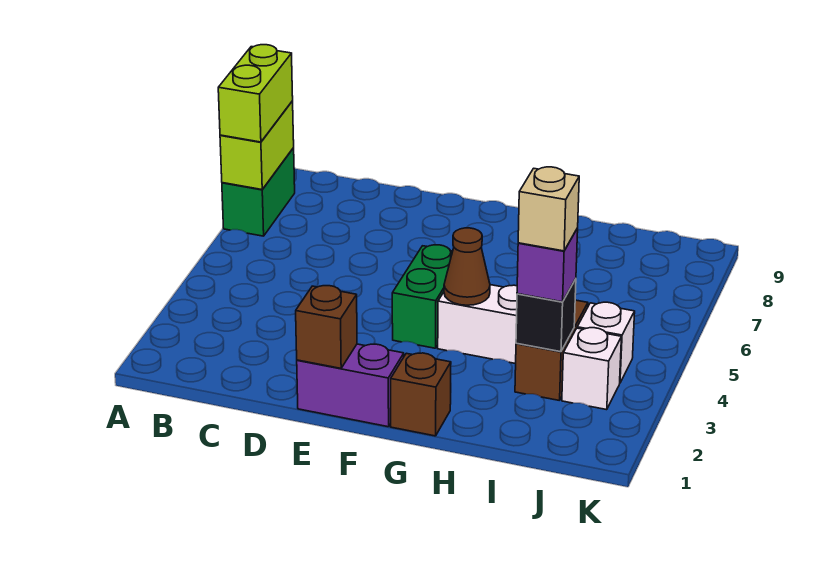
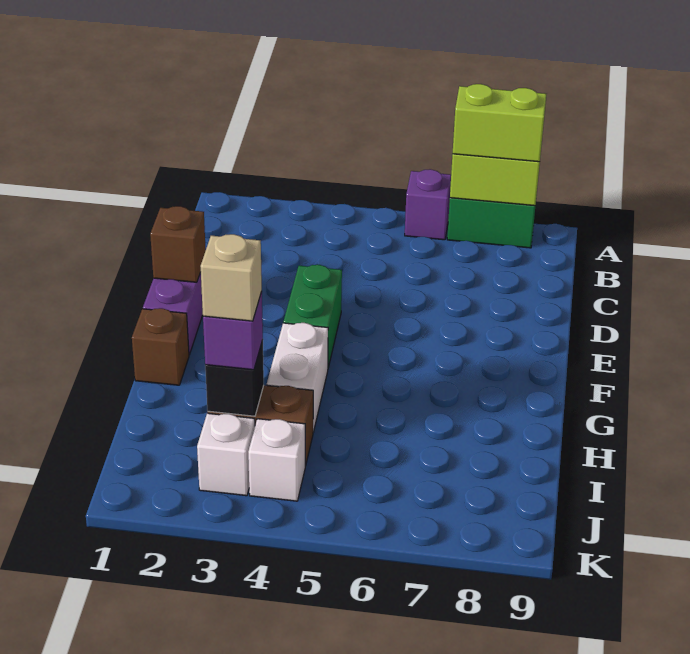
none -> purple 1x1 brick [405,169,451,240]
green 1x2 brick [392,245,453,348] -> green 1x2 brick turned to [283,265,342,368]
brown 1x1 cone [444,228,490,305] -> none

